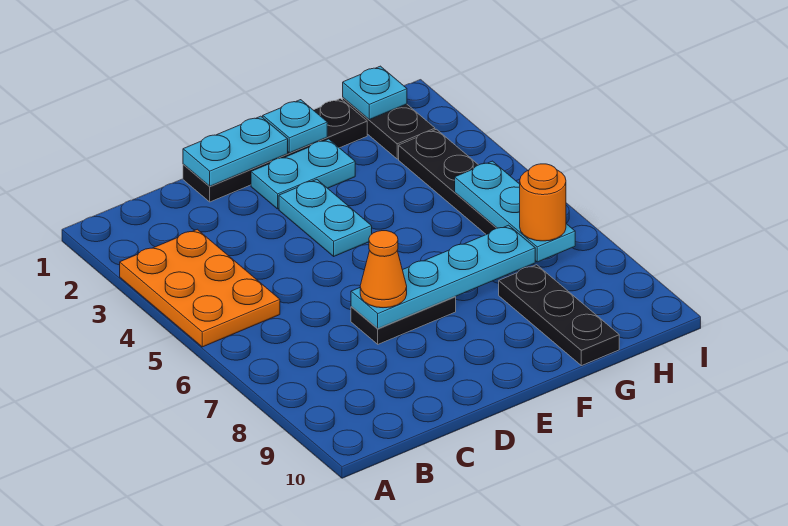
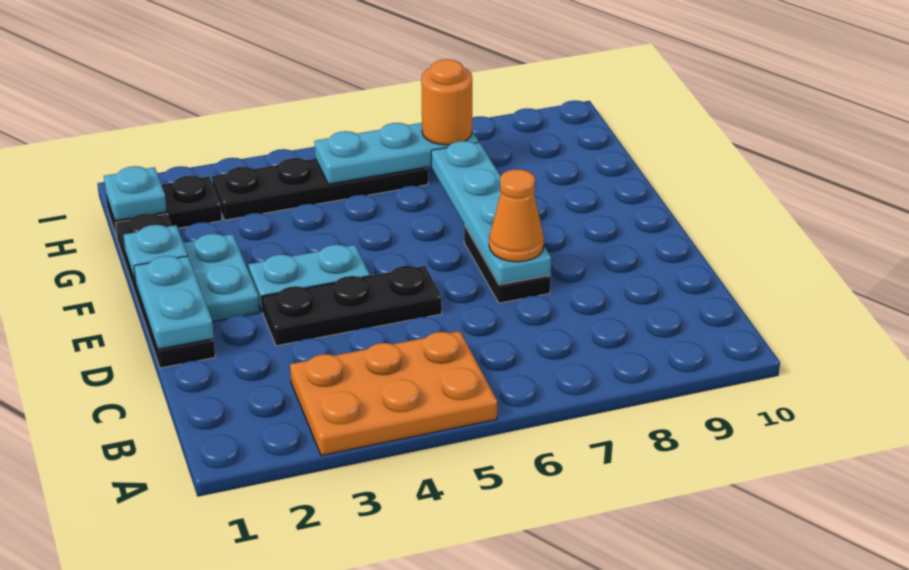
black 1x3 plate [499,265,619,366] -> black 1x3 plate moved to [262,266,442,346]

